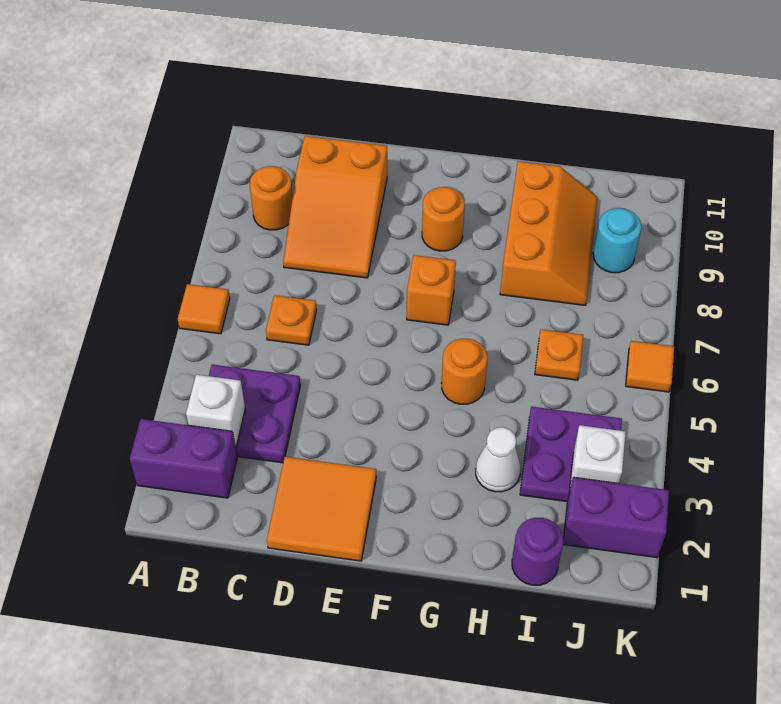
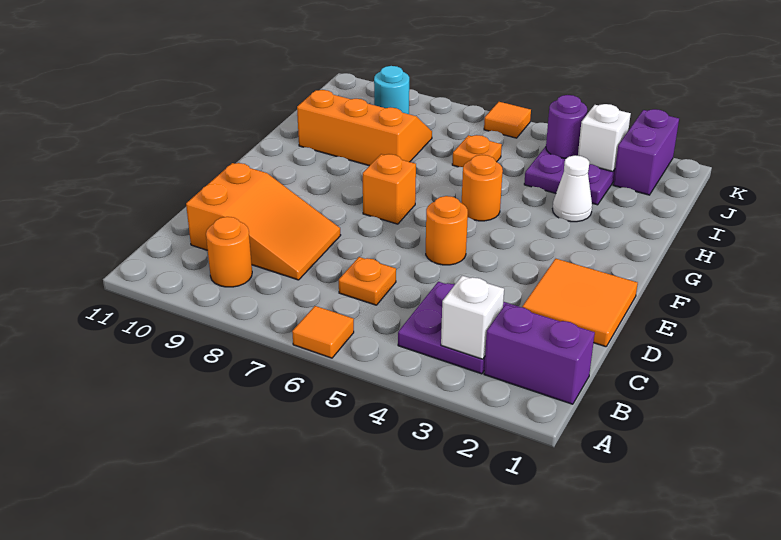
purple 1x2 brick [130,419,237,498] -> purple 1x2 brick turned to [484,304,595,404]
orange 1x1 round brick [422,187,465,251] -> orange 1x1 round brick moved to [426,196,468,265]
purple 1x1 round brick [512,518,564,585] -> purple 1x1 round brick moved to [546,95,587,158]

